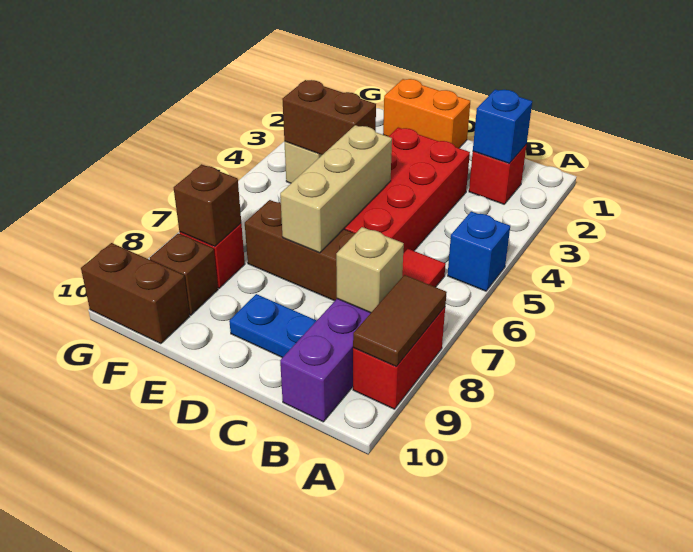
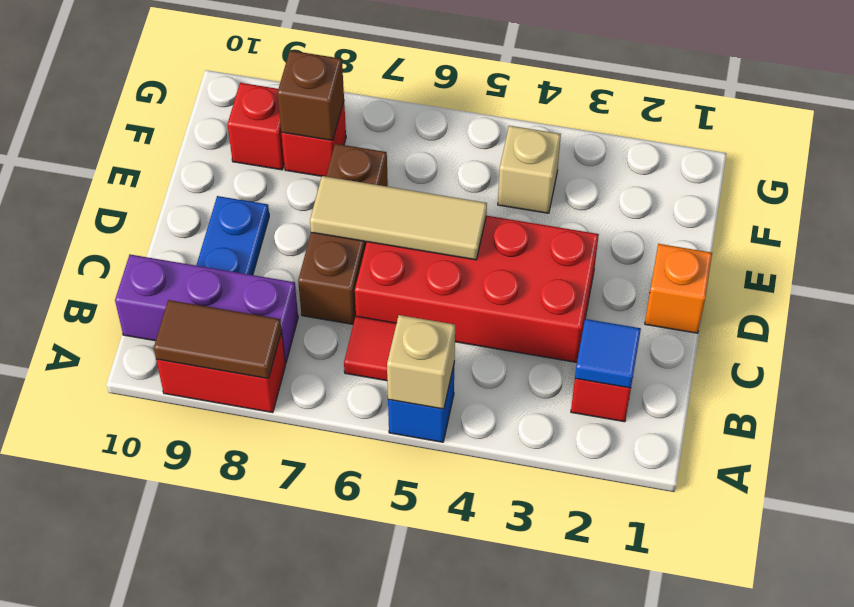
blue 1x1 brick [473,89,532,164] -> blue 1x1 tile [575,319,641,388]
tan 1x1 brick [336,227,404,313] -> tan 1x1 brick moved to [387,315,455,409]
orange 1x2 brick [383,79,470,148] -> orange 1x1 brick [645,244,712,333]
tan 1x3 brick [280,125,392,253] -> tan 1x3 tile [310,176,487,260]
brown 1x2 brick [282,80,376,155] -> none
brown 1x1 brick [150,233,218,315] -> red 1x1 brick [228,83,284,170]
brown 1x2 brick [81,243,190,344] -> none

